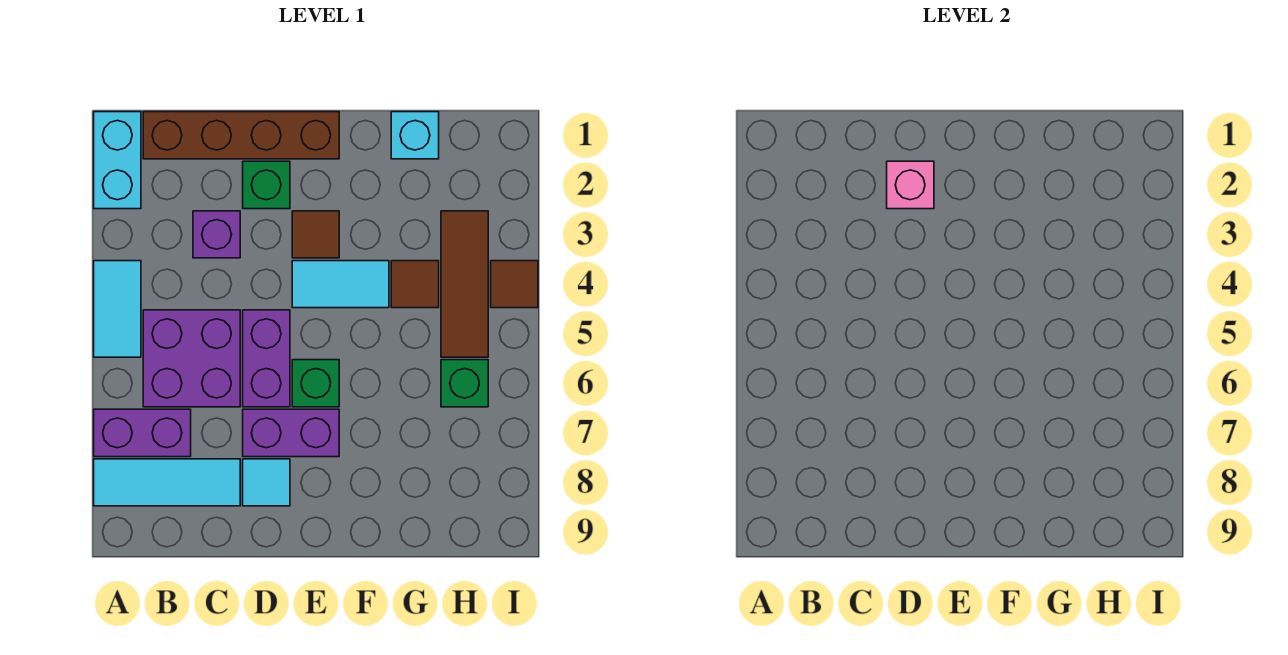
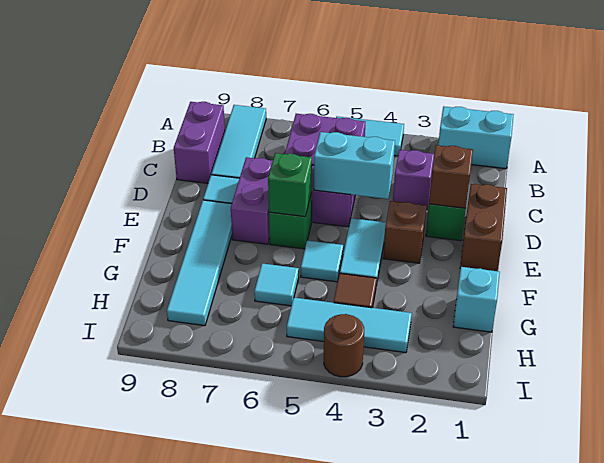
purple 1x2 brick [94,409,191,457] -> purple 1x2 brick moved to [174,102,225,183]
brown 1x4 brick [143,112,339,159] -> brown 1x2 brick [460,184,507,271]
pink 1x1 brick [887,161,934,209] -> brown 1x1 brick [429,145,473,208]
none -> cyan 1x2 brick [314,132,395,199]
brown 1x1 tile [292,211,339,258] -> brown 1x1 brick [383,201,427,263]
none -> cyan 1x4 tile [167,200,232,326]
none -> cyan 1x1 tile [301,240,343,282]
none -> cyan 1x1 tile [254,263,299,306]
brown 1x3 tile [441,211,488,357] -> cyan 1x3 tile [287,298,412,353]
green 1x1 brick [441,360,488,407] -> green 1x1 brick moved to [268,153,312,217]
brown 1x1 tile [491,261,538,308] -> brown 1x1 round brick [324,314,364,377]

